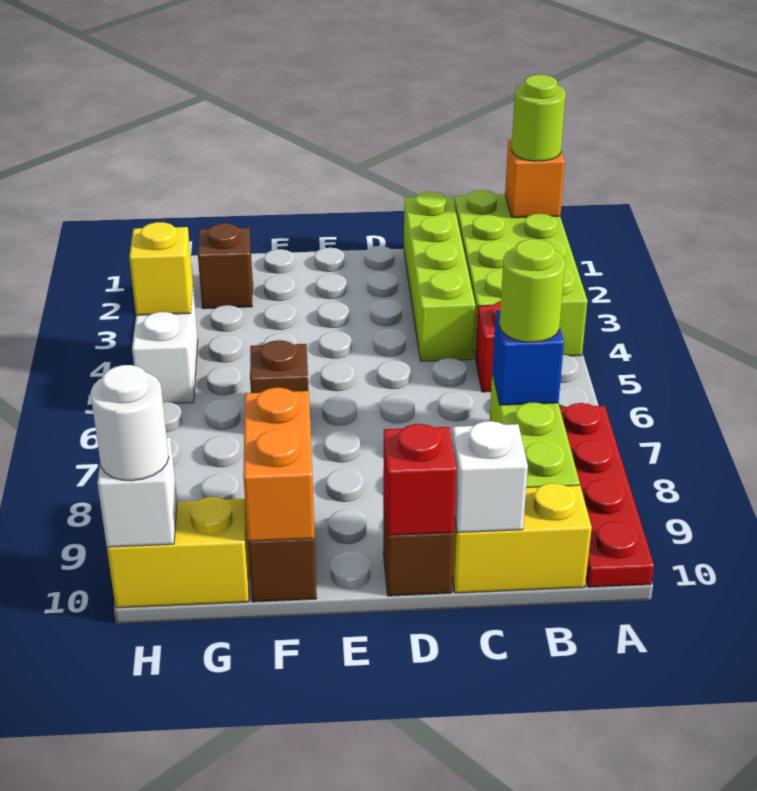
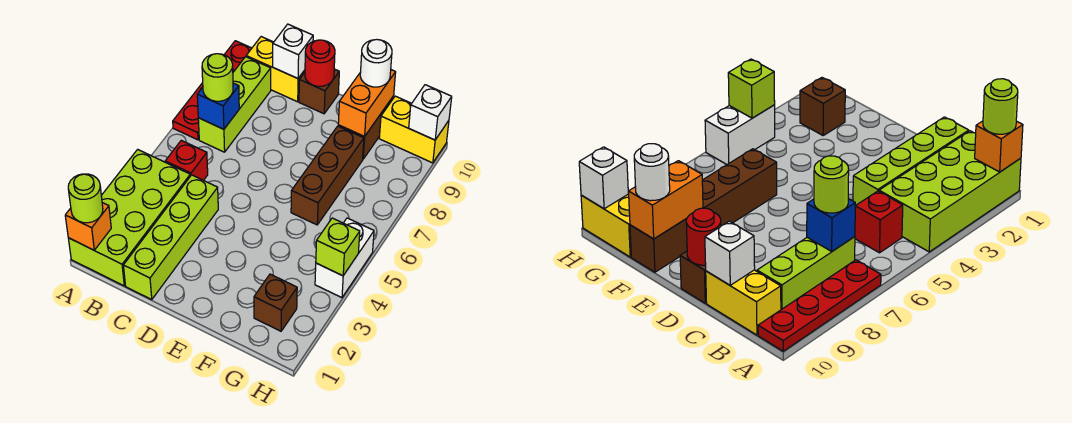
red 1x1 brick [383,424,456,535] -> red 1x1 round brick [305,40,335,86]
brown 1x1 brick [250,340,308,393] -> brown 1x3 brick [291,126,364,225]
yellow 1x1 brick [129,222,193,315] -> lime 1x1 brick [316,218,360,276]
white 1x1 round brick [91,365,169,481] -> white 1x1 round brick moved to [360,40,392,87]

